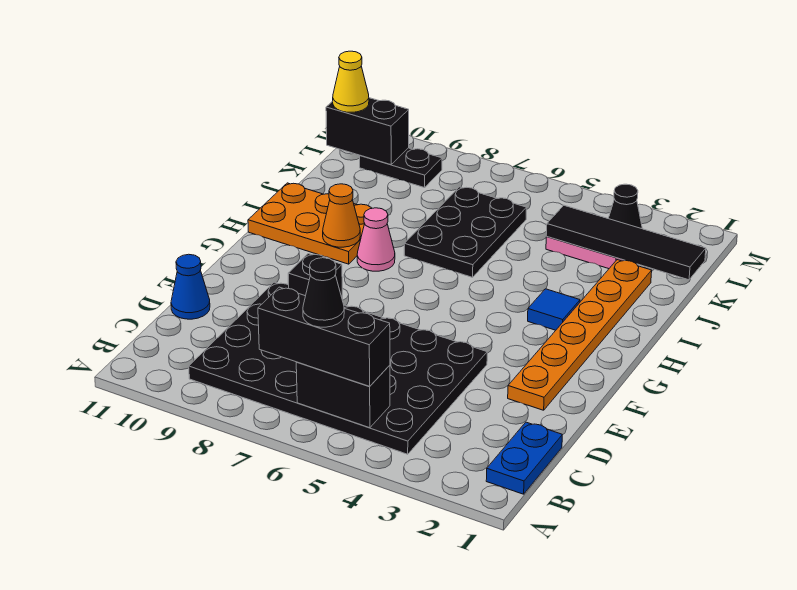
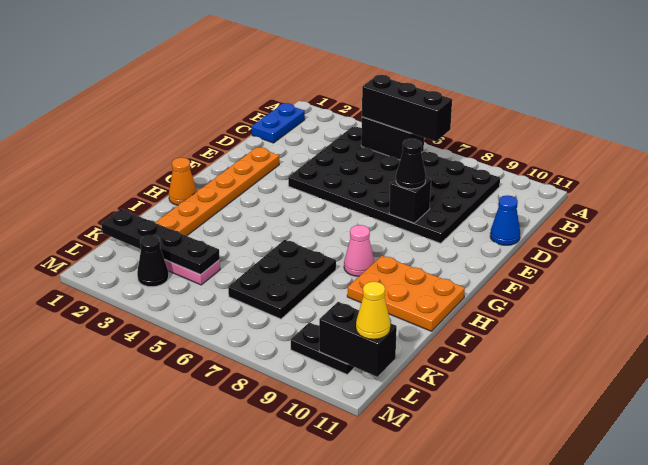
black 1x1 cone [303,258,344,327] -> black 1x1 cone moved to [396,138,426,189]
blue 1x1 tile [528,289,580,330] -> none
orange 1x1 cone [323,184,360,247] -> orange 1x1 cone moved to [169,158,197,205]
black 1x4 tile [546,205,706,280] -> black 1x4 plate [101,209,220,275]

